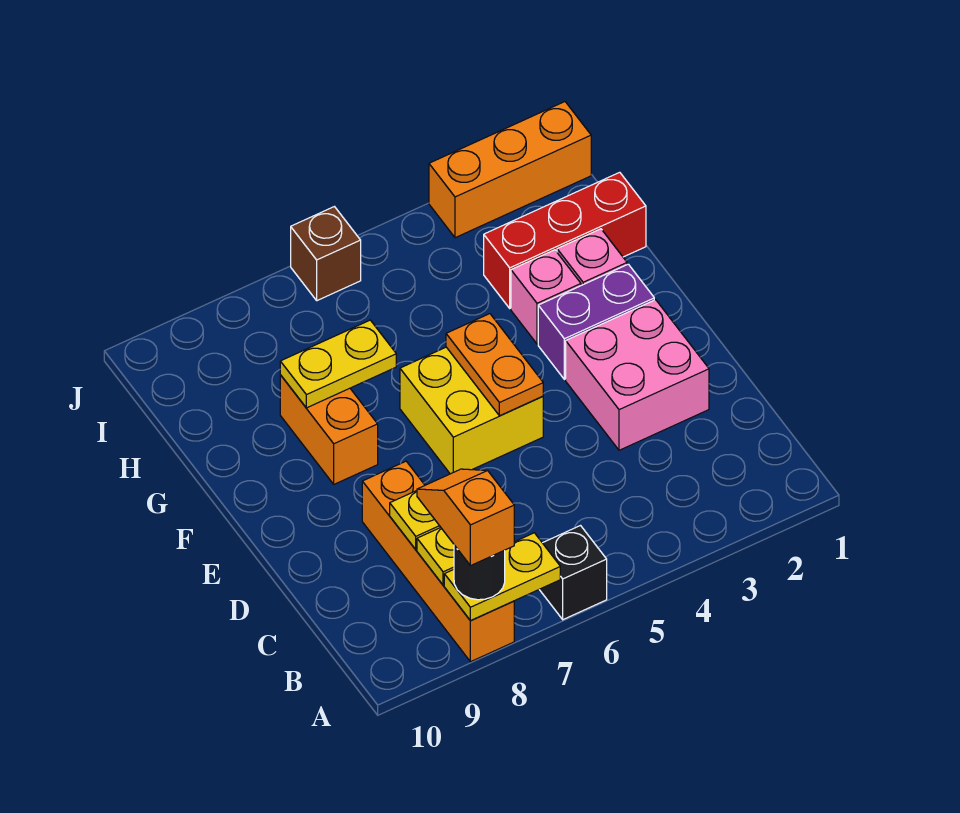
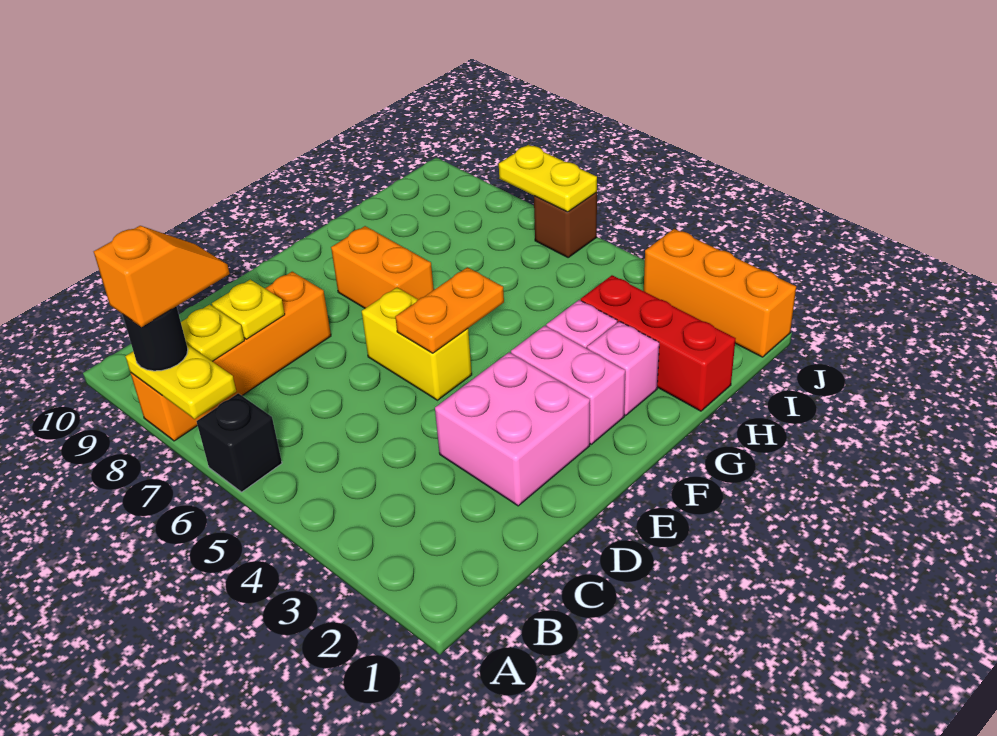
yellow 2x2 brick [400,347,543,474] -> yellow 1x2 brick [362,288,472,400]
purple 1x2 brick [538,264,654,379] -> pink 1x2 brick [511,326,625,444]
orange 1x2 brick [280,375,378,484] -> orange 1x2 brick turned to [331,226,434,308]
yellow 1x2 plate [280,320,396,408] -> yellow 1x2 plate moved to [499,145,597,212]

